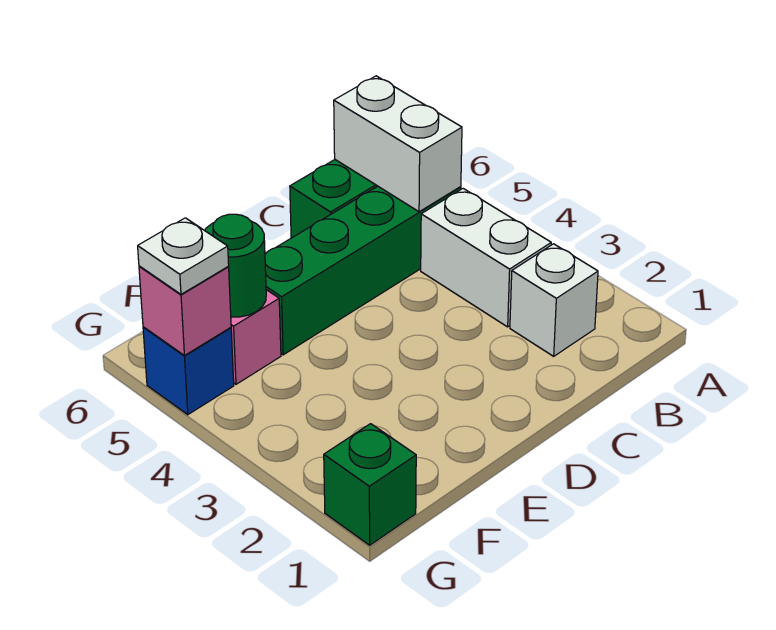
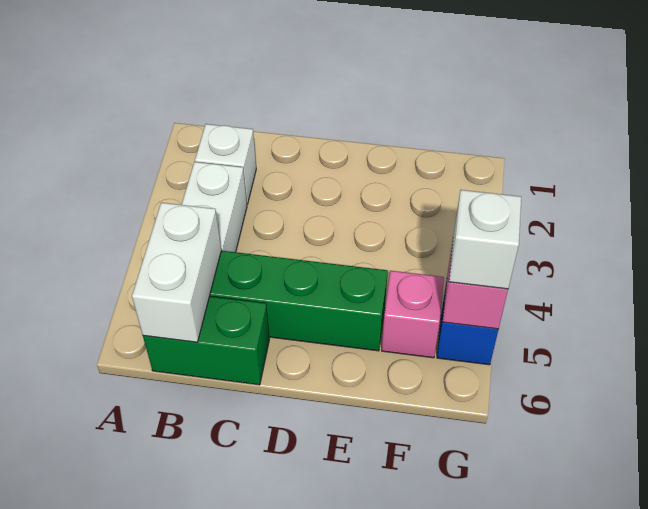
green 1x1 round brick [205,214,266,317] -> none
green 1x1 brick [324,424,416,545] -> none
white 1x1 plate [138,218,229,294] -> white 1x1 brick [449,190,521,289]

